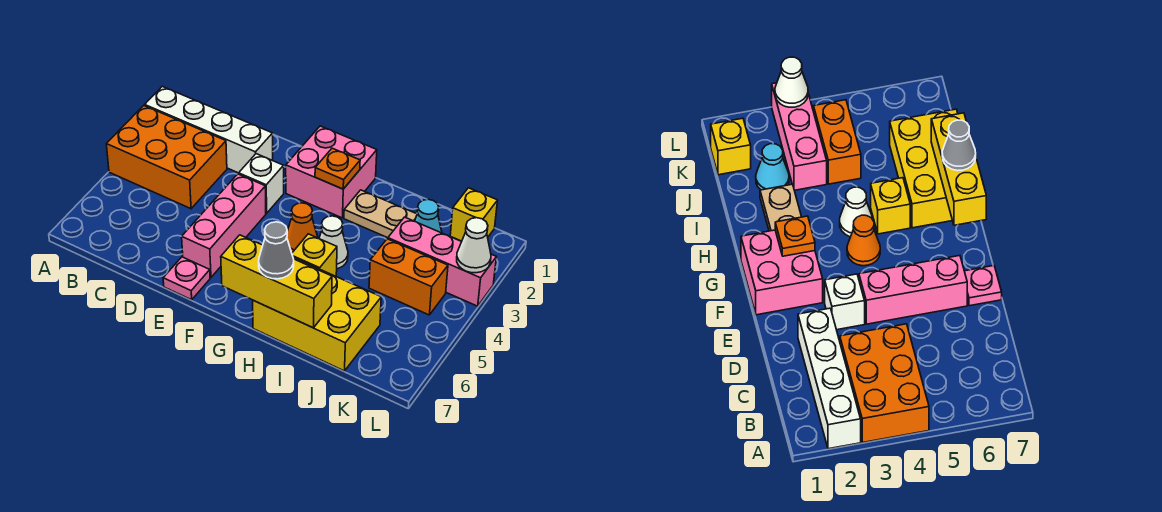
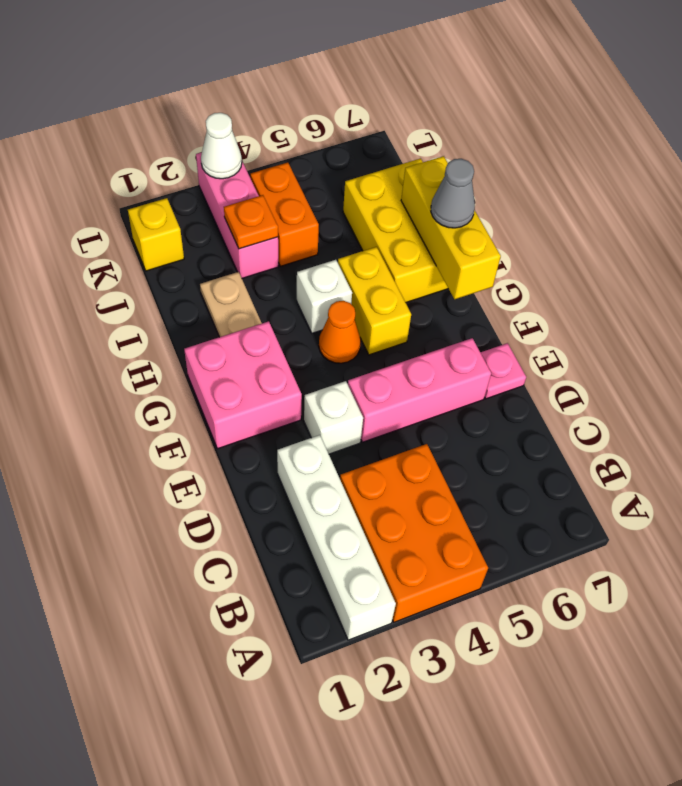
orange 1x1 plate [315,148,360,189] -> orange 1x1 plate moved to [224,195,278,249]
white 1x1 cone [319,216,348,269] -> white 1x1 brick [297,260,352,333]
yellow 1x1 brick [292,234,337,276] -> yellow 1x2 brick [338,247,411,355]
cyan 1x1 cone [415,199,442,233] -> none

